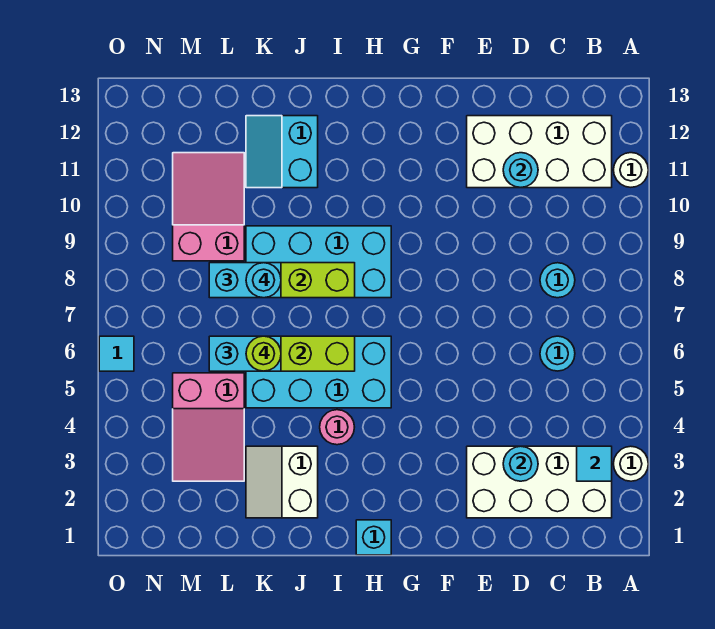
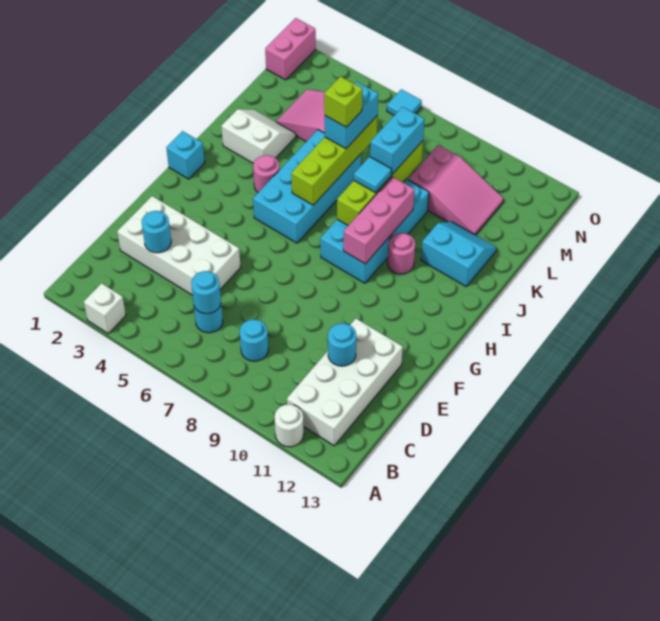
white 1x1 round brick [614,446,648,481] -> white 1x1 brick [84,283,126,334]
white 2x4 brick [467,446,612,518] -> white 2x4 brick turned to [117,196,241,295]
cyan 1x1 tile [577,446,612,481] -> cyan 1x1 tile moved to [354,157,392,193]
none -> pink 1x3 brick [343,177,415,264]
none -> pink 1x1 round brick [387,233,415,274]
lime 1x1 round brick [246,336,281,371] -> lime 1x1 brick [324,76,363,127]
cyan 1x1 round brick [246,263,281,298] -> cyan 1x1 round brick moved to [191,271,221,314]
none -> pink 1x2 brick [265,18,316,80]

